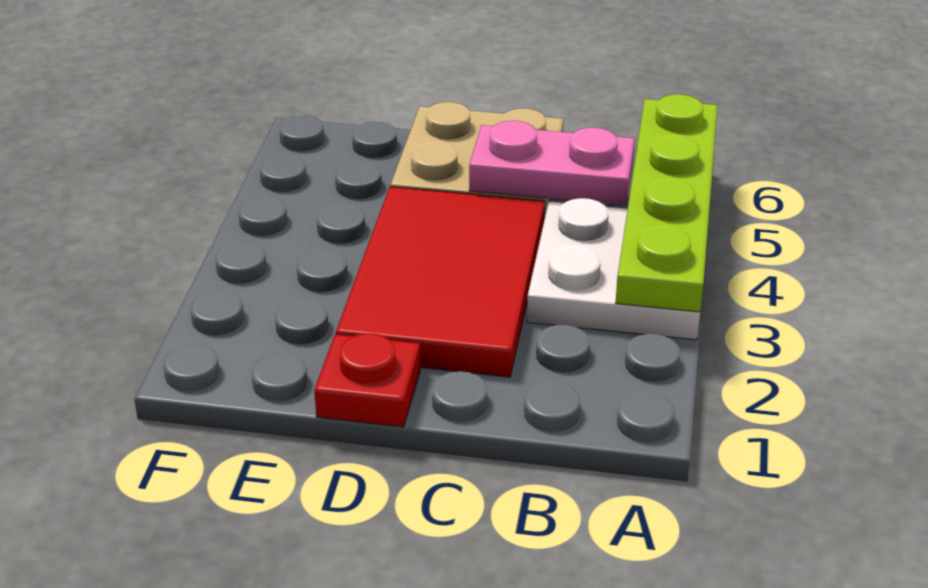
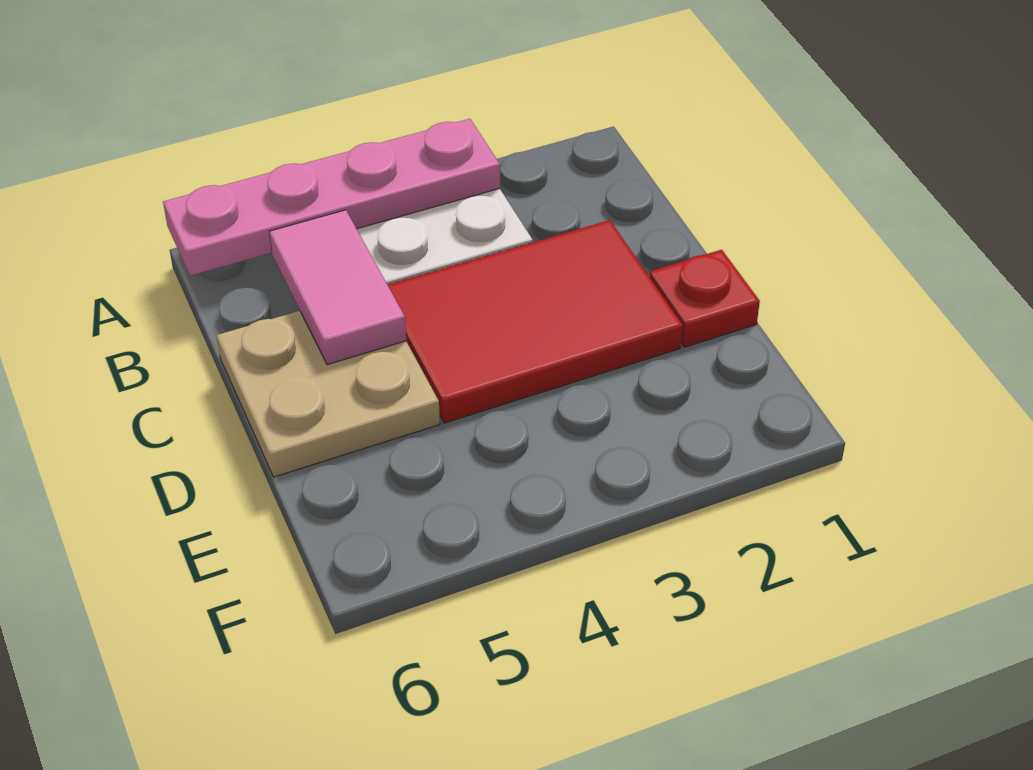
lime 1x4 plate [616,94,718,312] -> pink 1x4 plate [163,119,500,276]
pink 1x2 plate [469,121,634,205] -> pink 1x2 tile [269,210,406,365]

